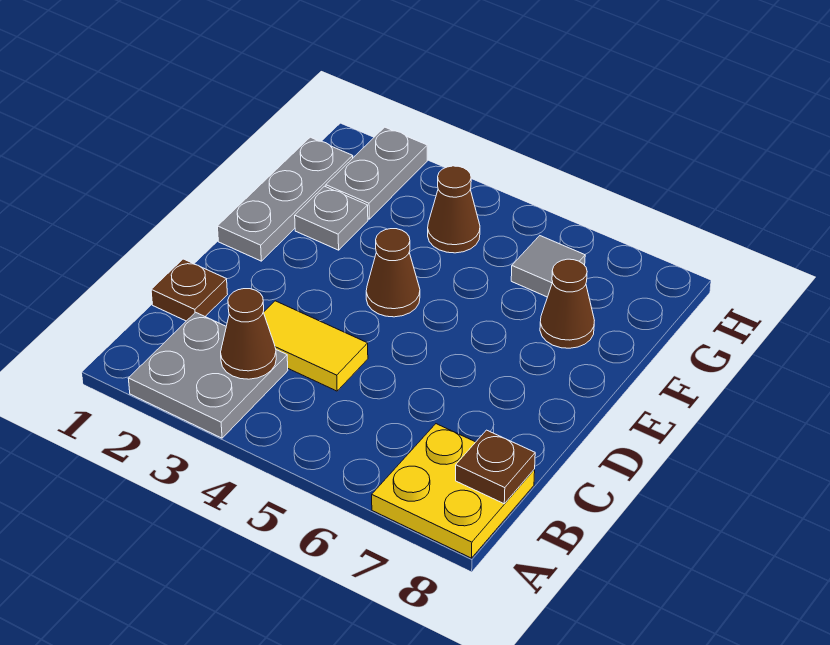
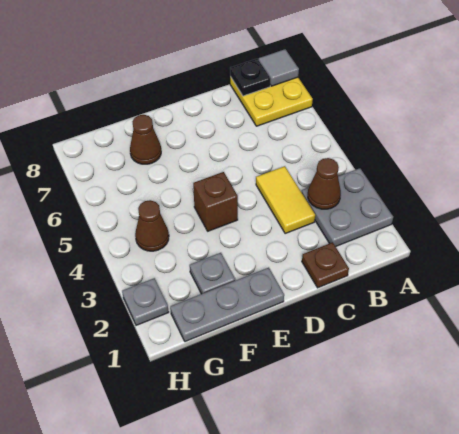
brown 1x1 plate [456,430,535,504] -> black 1x1 plate [230,59,271,96]
brown 1x1 cone [366,229,420,317] -> brown 1x1 brick [193,172,238,231]
grey 1x2 plate [326,127,427,219] -> grey 1x1 plate [122,278,169,325]
grey 1x1 tile [511,236,585,297] -> grey 1x1 tile moved to [259,49,299,86]

